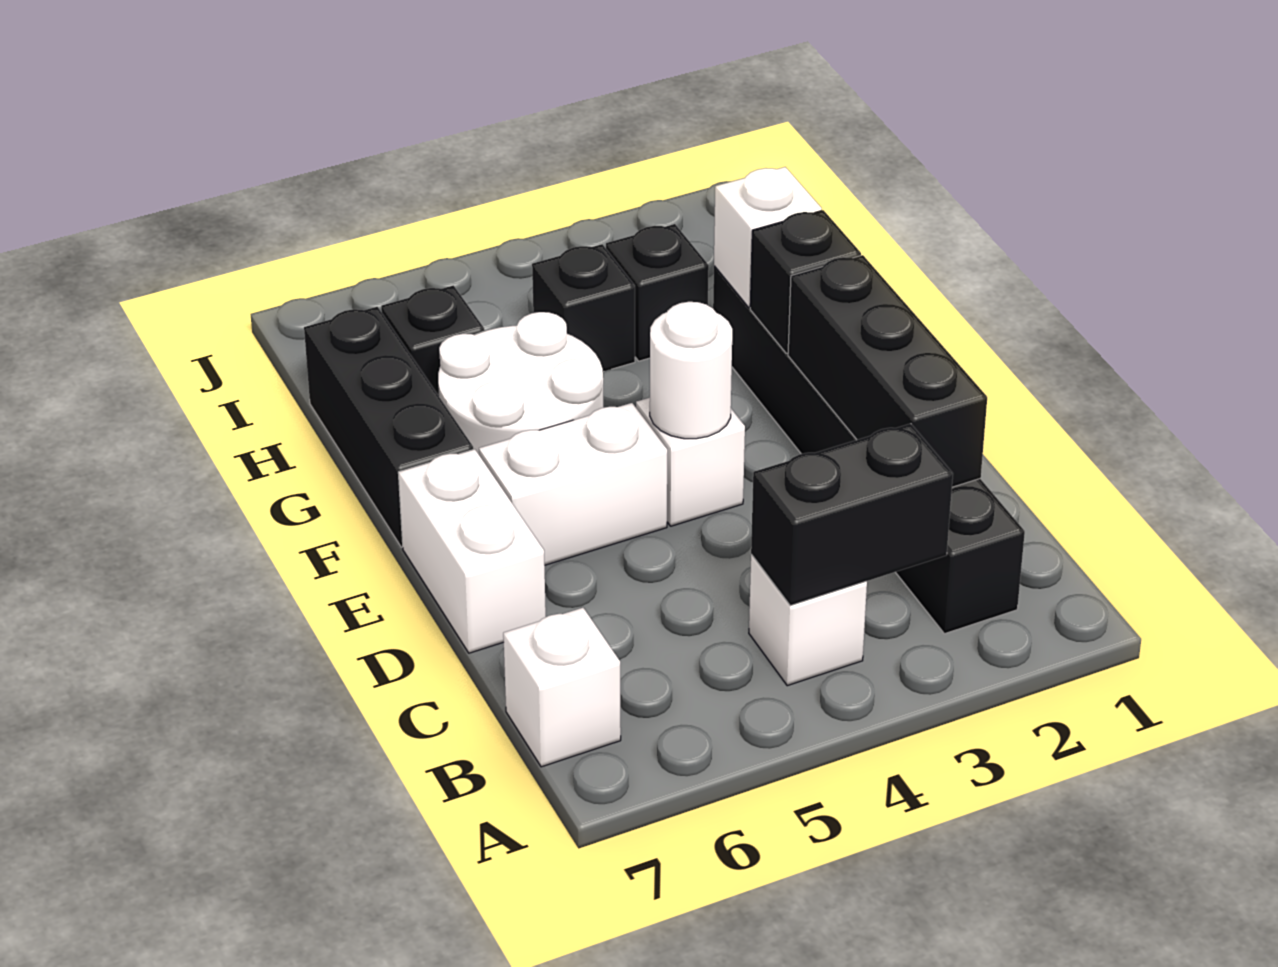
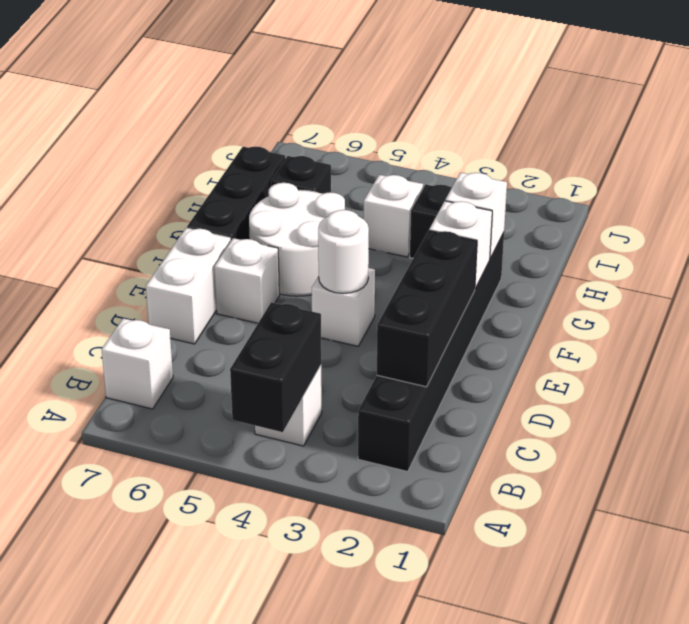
black 1x2 brick [751,424,953,606] -> black 1x2 brick turned to [230,302,321,432]
white 1x2 brick [479,403,667,565] -> white 1x1 brick [214,238,279,323]
black 1x1 brick [750,210,861,353] -> white 1x1 brick [429,201,492,289]
black 1x1 brick [532,244,635,372] -> white 1x1 brick [364,175,423,257]

